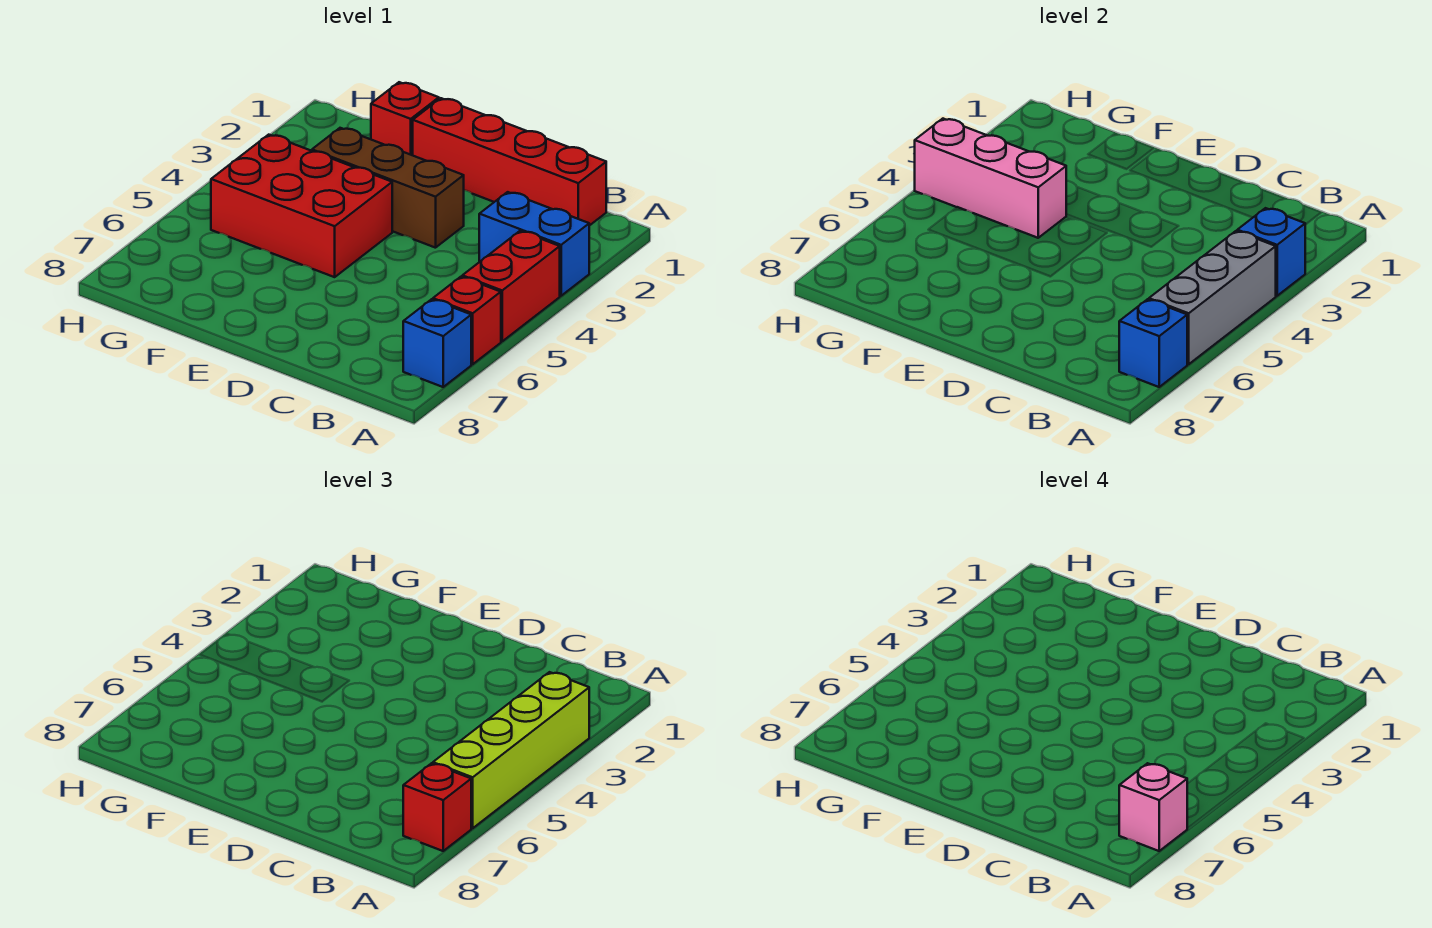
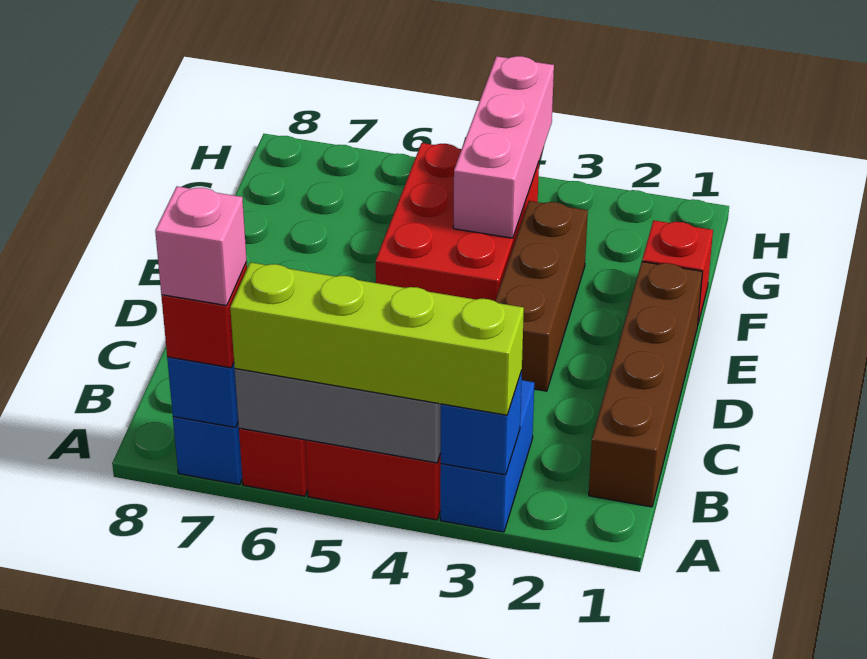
red 1x4 brick [413,98,606,226] -> brown 1x4 brick [589,262,703,507]

